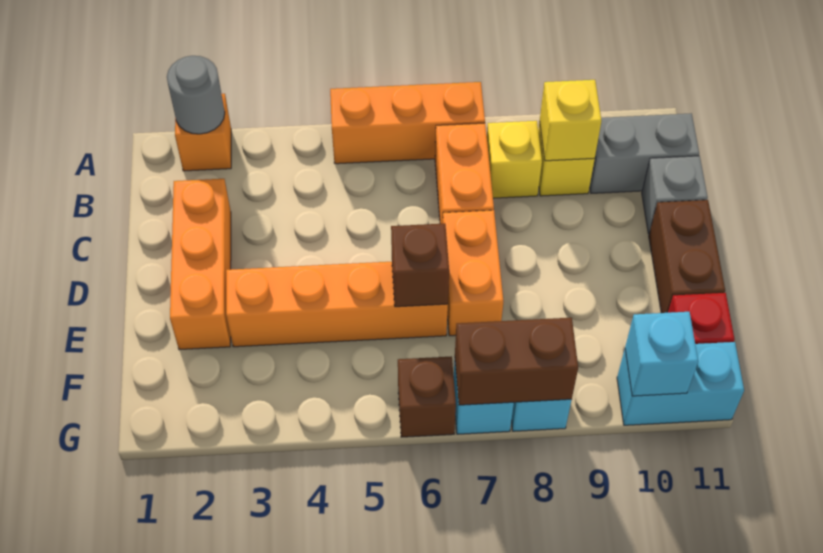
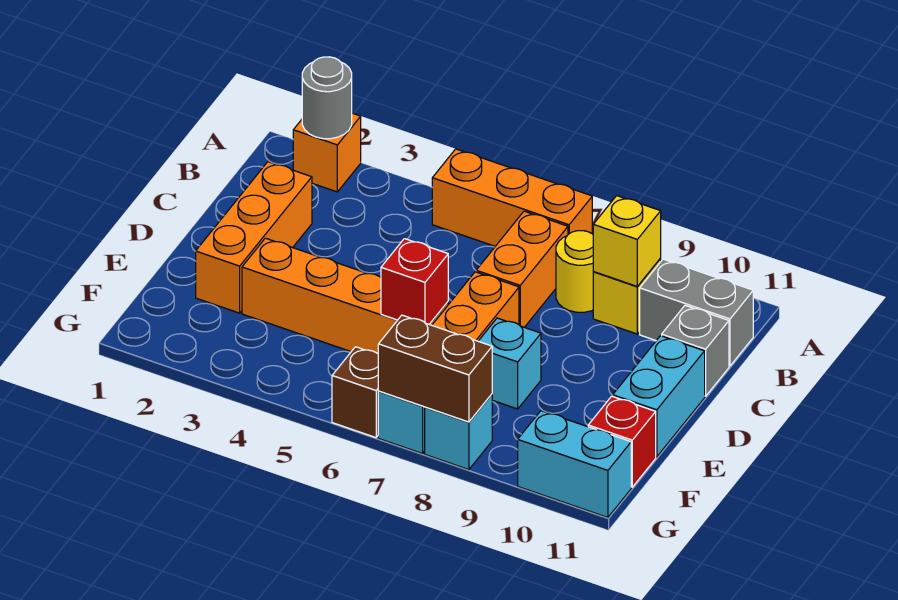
yellow 1x1 brick [487,121,542,198] -> yellow 1x1 round brick [556,231,594,312]
brown 1x2 brick [649,200,725,313] -> cyan 1x2 brick [613,336,705,457]
brown 1x1 brick [391,223,449,307] -> red 1x1 brick [381,239,448,324]
cyan 1x1 brick [625,312,698,396] -> cyan 1x1 brick moved to [479,318,541,409]

